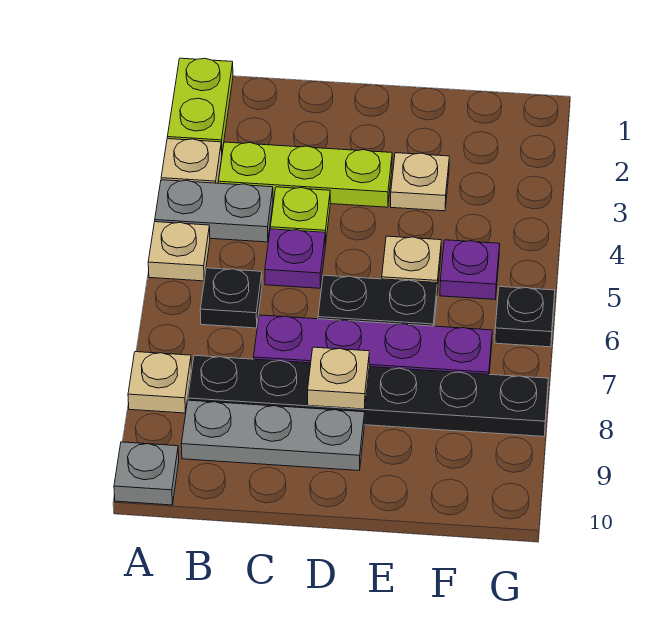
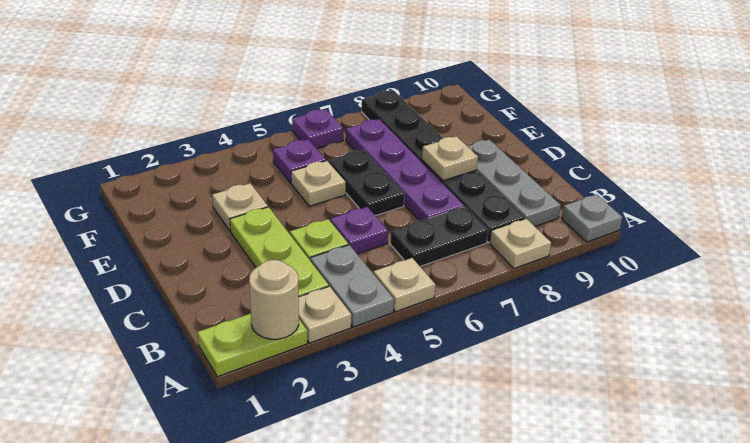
none -> tan 1x1 round brick [249,260,299,339]
black 1x1 plate [200,268,262,328] -> black 1x2 plate [390,207,488,266]
black 1x1 plate [495,287,555,347] -> purple 1x1 plate [292,109,343,149]

